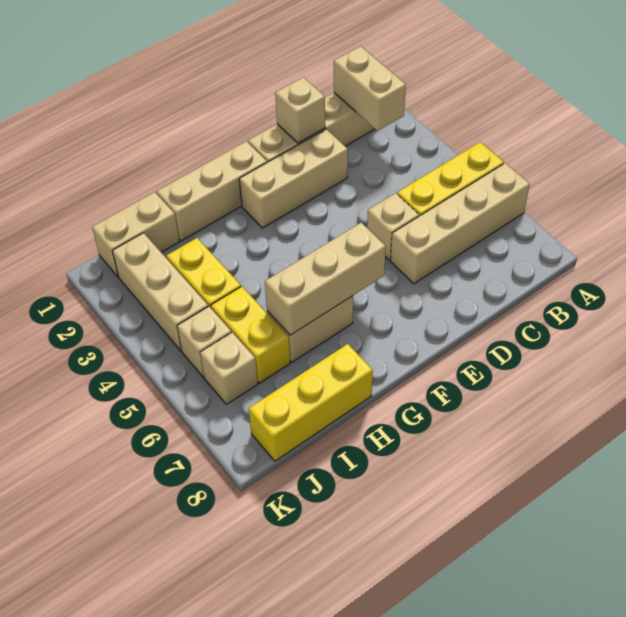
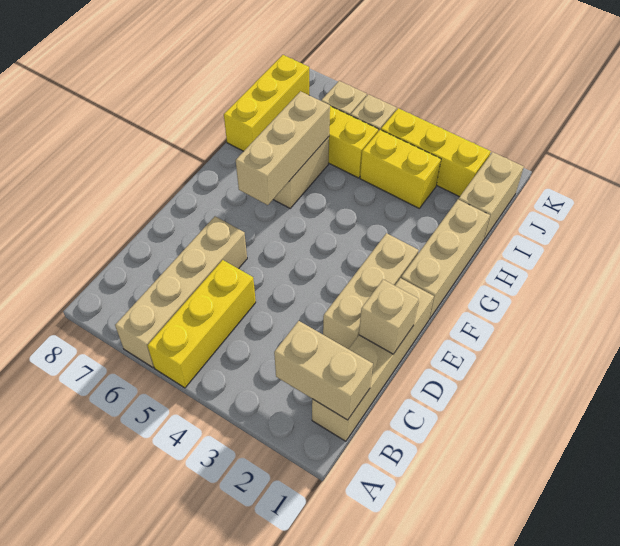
tan 1x1 brick [367,193,419,260] -> none
tan 1x3 brick [112,233,208,351] -> yellow 1x3 brick [381,108,491,197]

